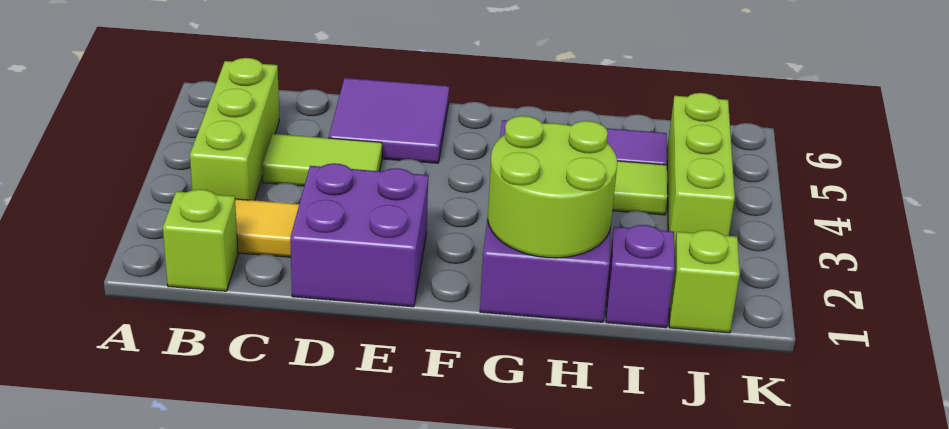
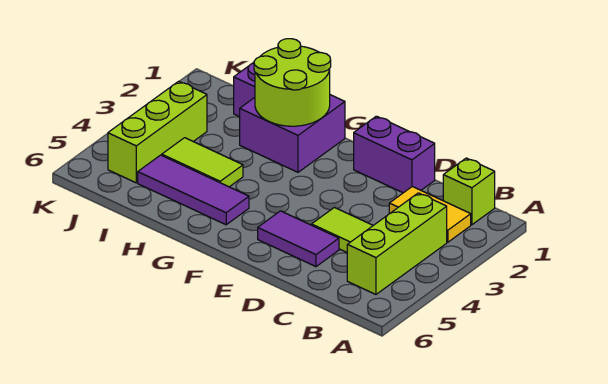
purple 2x2 brick [290,163,428,307] -> purple 1x2 brick [354,116,435,193]
purple 2x2 tile [329,78,449,163] -> purple 1x2 tile [258,211,339,267]
lime 1x1 brick [669,230,740,333] -> none

